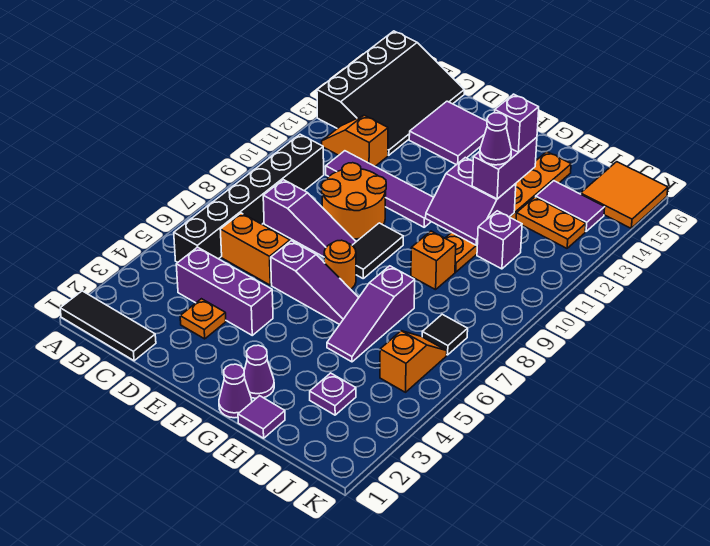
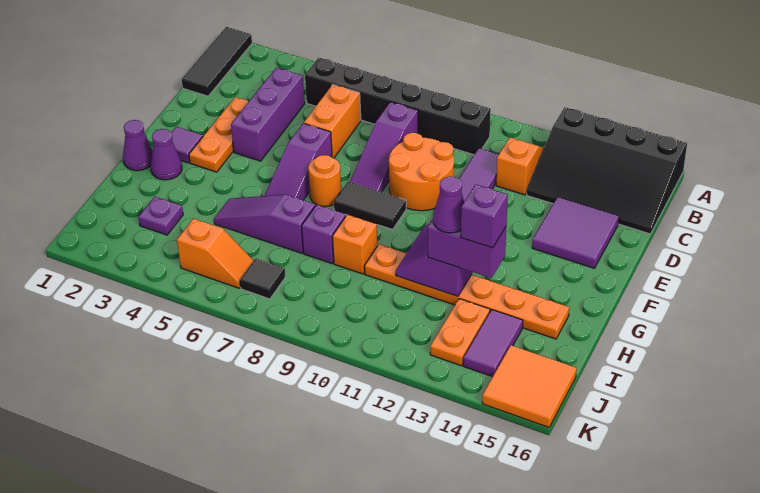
orange 1x1 plate [180,299,226,339] -> orange 1x3 plate [189,97,249,172]
purple 1x1 tile [238,396,285,438] -> purple 1x1 tile moved to [171,127,203,163]
purple 1x1 brick [477,211,522,269] -> purple 1x1 brick moved to [302,205,346,264]

